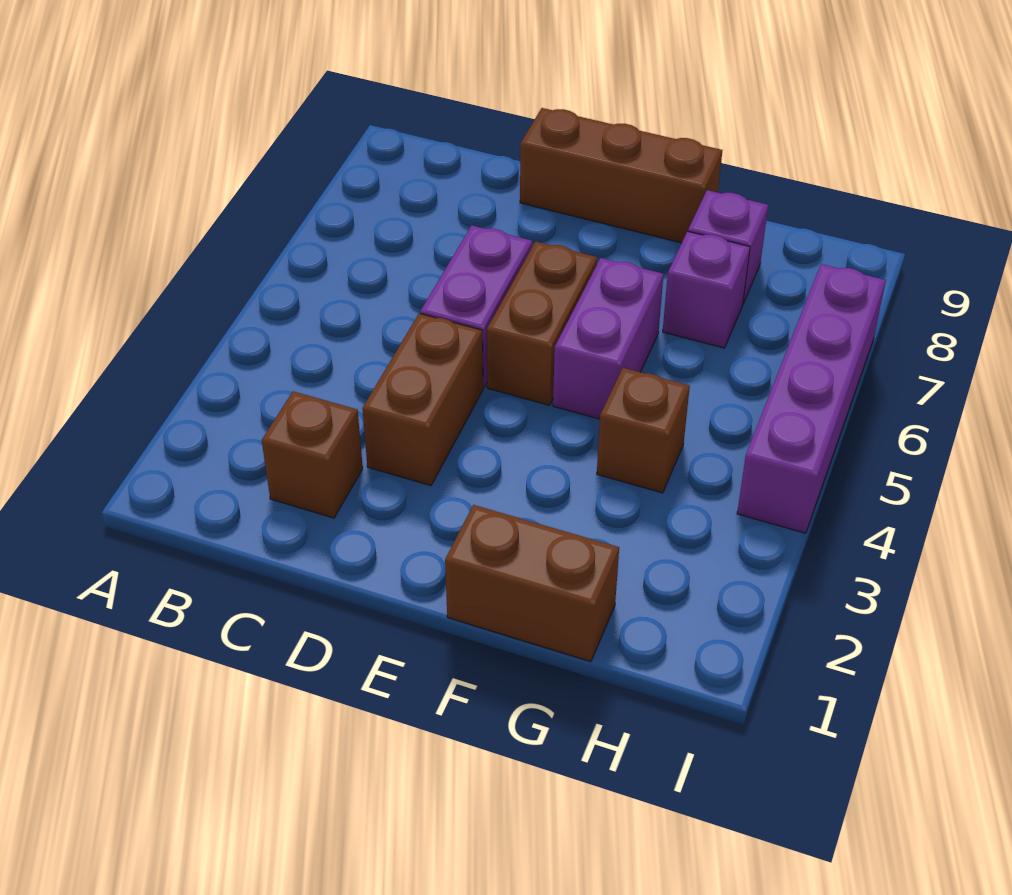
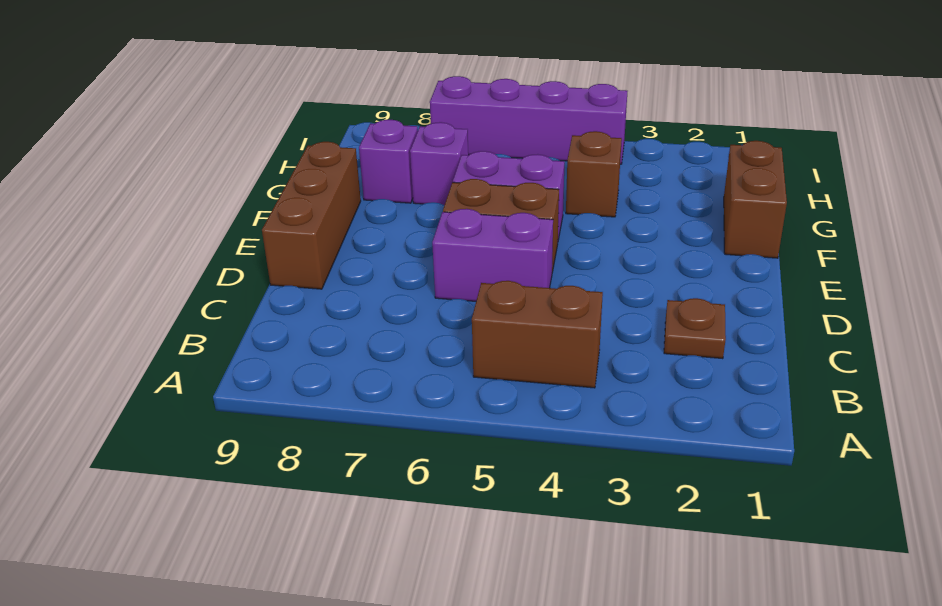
brown 1x1 brick [262,391,363,518] -> brown 1x1 plate [664,298,726,359]
brown 1x2 brick [362,313,483,486] -> brown 1x2 brick moved to [472,281,603,388]

